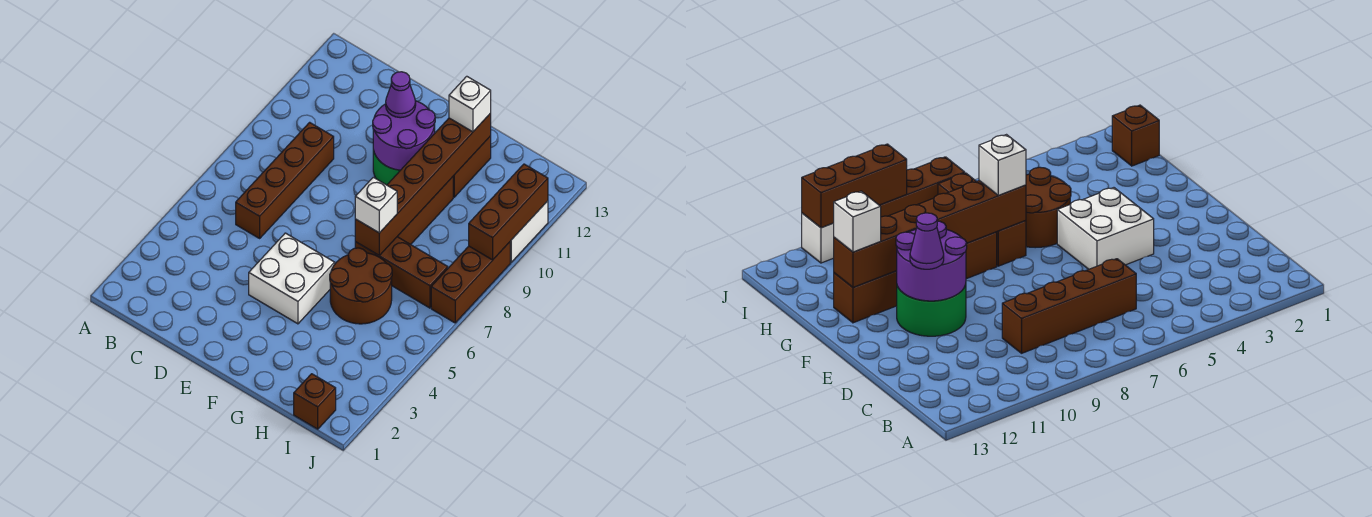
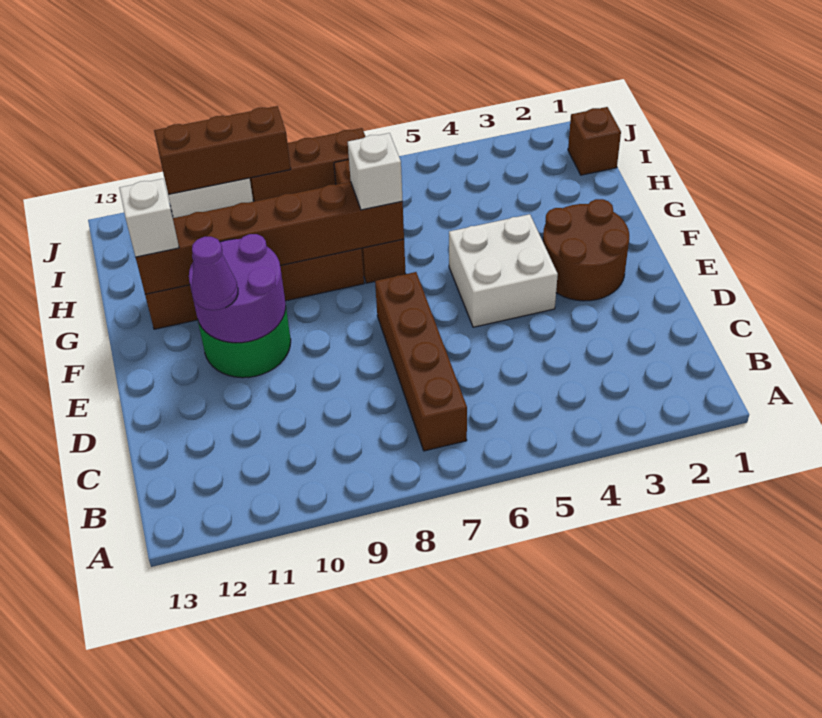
brown 1x4 brick [236,122,334,238] -> brown 1x4 brick turned to [375,272,467,451]
brown 2x2 round brick [330,248,392,324] -> brown 2x2 round brick moved to [543,199,629,301]

